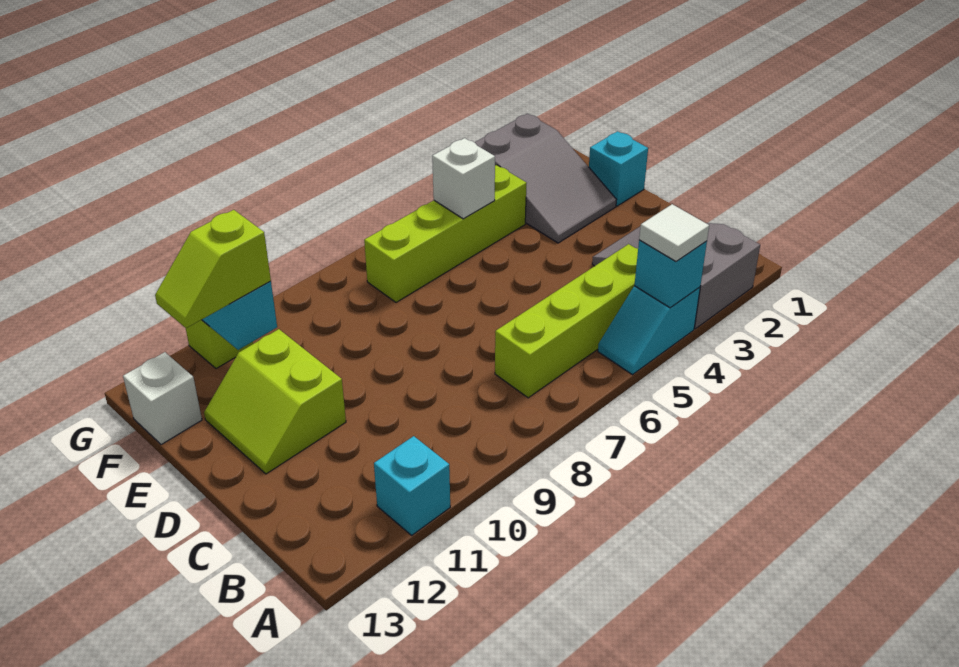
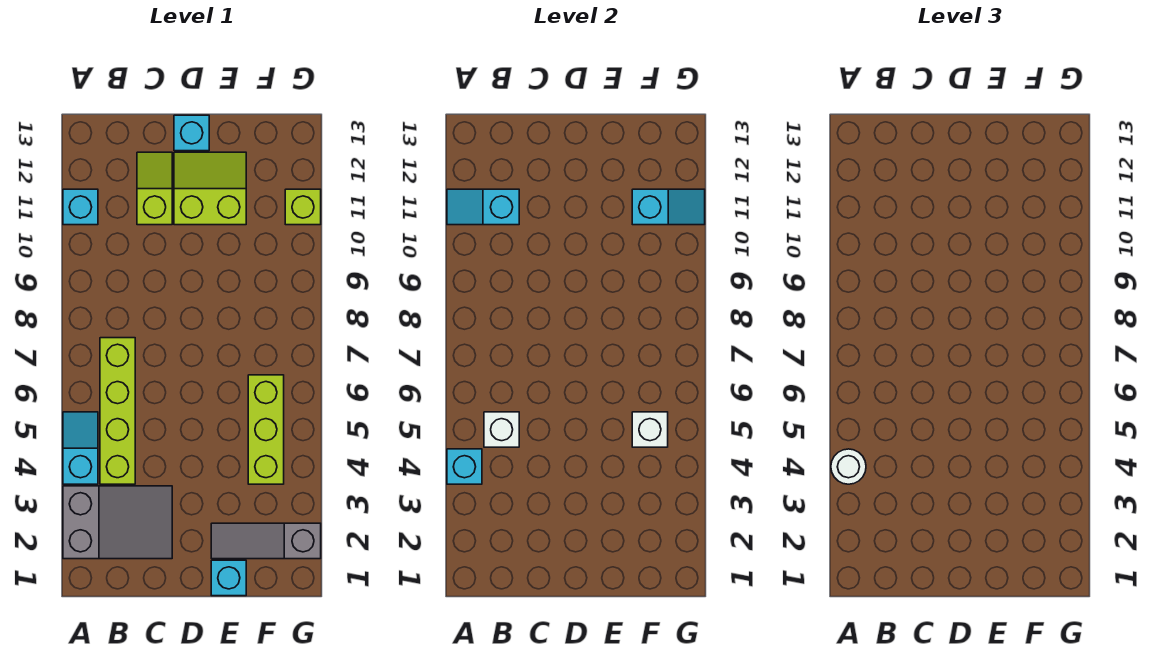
white 1x1 tile [639,204,709,261] -> white 1x1 round brick [831,449,866,484]
none -> cyan 1x2 slope [447,189,519,225]
none -> cyan 1x1 brick [174,115,209,151]
grey 2x3 slope [474,114,616,243] -> grey 1x3 slope [211,523,321,559]
lime 1x4 brick [364,165,527,302] -> lime 1x3 brick [248,375,284,484]
lime 1x2 slope [155,210,271,328] -> lime 1x2 slope moved to [137,152,172,225]
white 1x1 brick [123,352,202,445] -> white 1x1 brick moved to [484,412,519,447]

